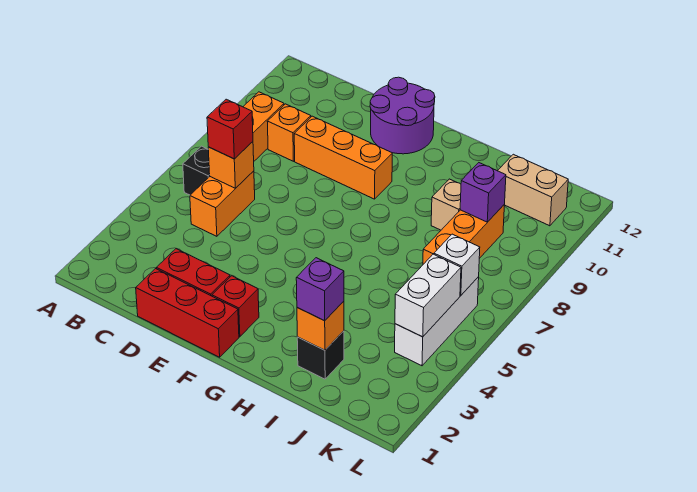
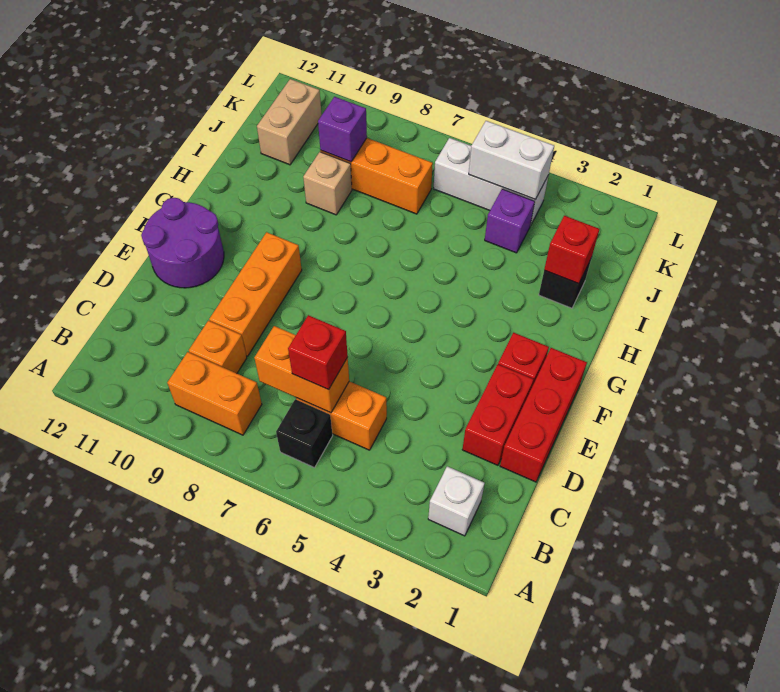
orange 1x1 brick [208,142,254,188] -> orange 1x2 brick [254,326,349,413]
orange 1x1 brick [297,301,344,350] -> red 1x1 brick [544,216,599,284]
purple 1x1 brick [296,258,344,321] -> purple 1x1 brick moved to [485,189,535,253]
white 1x1 brick [434,234,480,295] -> white 1x1 brick moved to [428,466,484,536]

